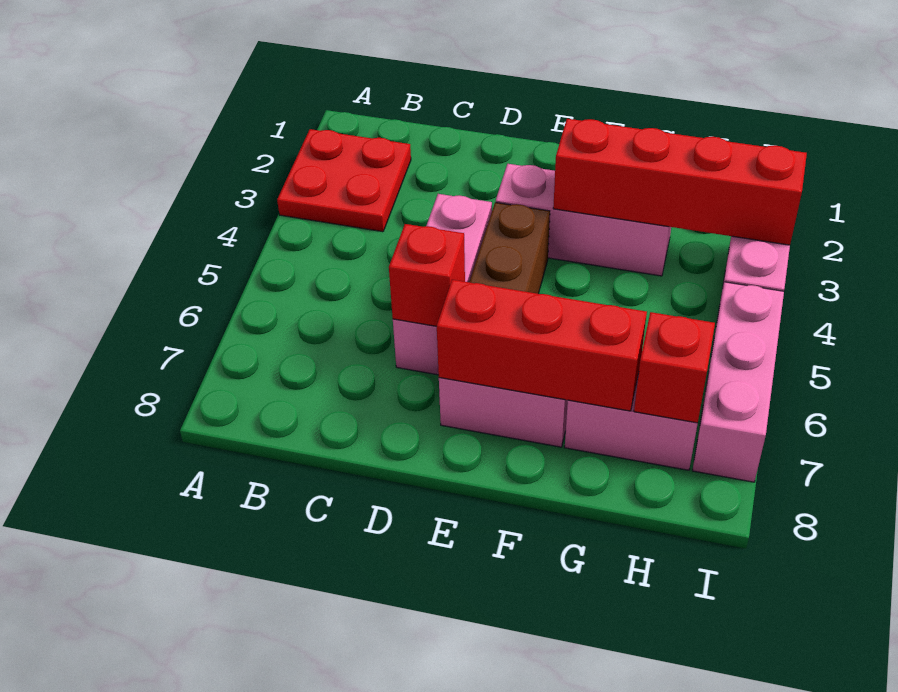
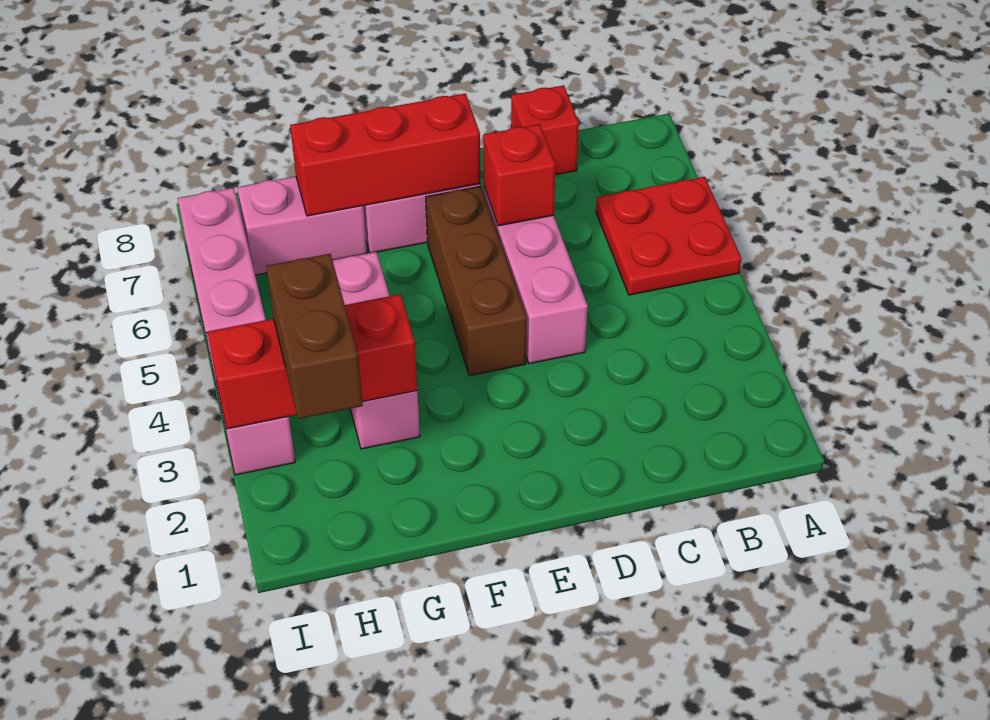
red 2x2 plate [277,129,411,232] -> red 2x2 plate moved to [596,177,742,295]
pink 1x3 brick [496,164,671,276] -> pink 1x3 brick turned to [333,252,420,449]
red 1x4 brick [553,119,807,245] -> red 1x3 brick [208,294,417,429]
none -> brown 1x2 brick [266,254,363,419]
red 1x1 brick [634,312,715,423] -> red 1x1 brick moved to [511,85,579,175]

